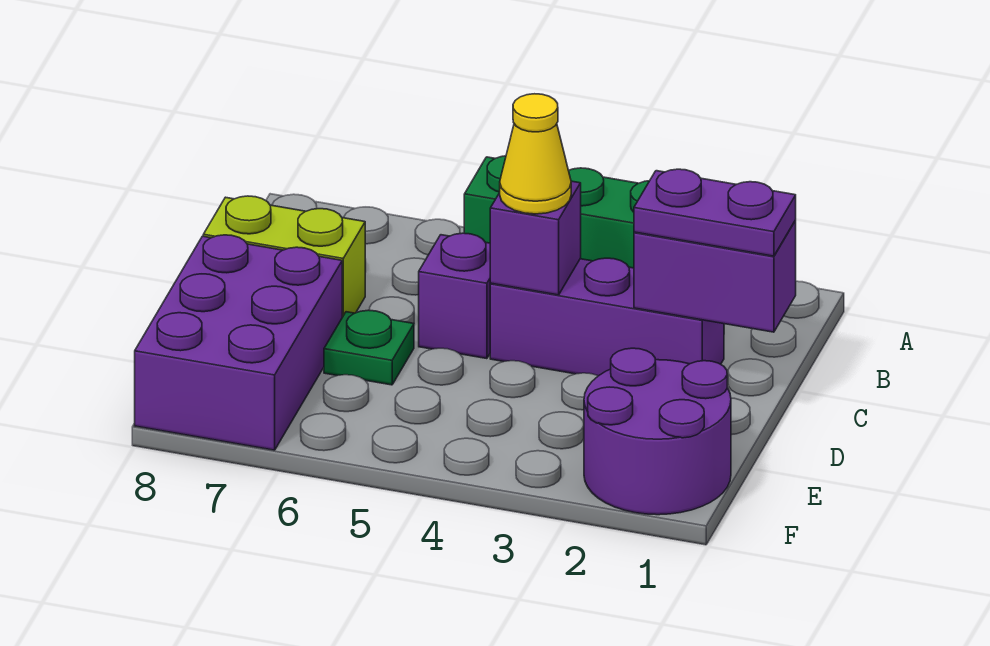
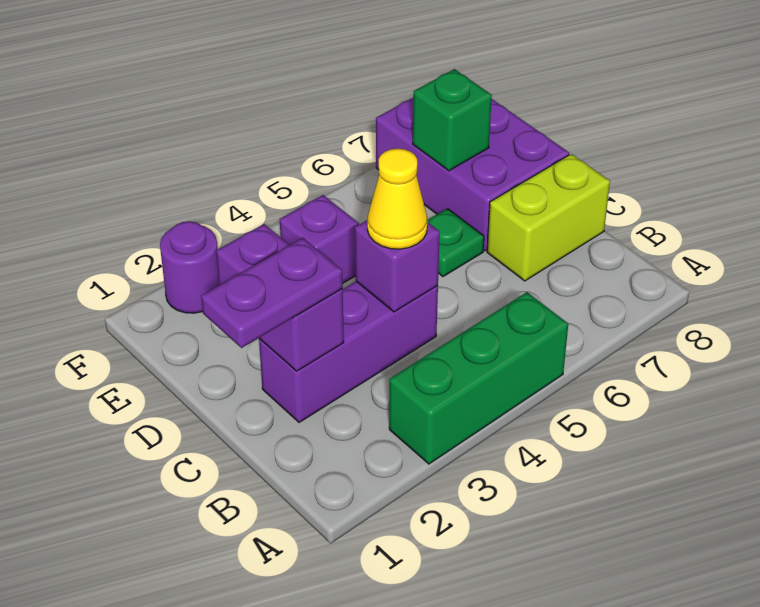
purple 1x2 brick [634,220,796,332] -> purple 1x2 brick turned to [216,224,344,371]
purple 1x1 brick [419,233,491,359] -> purple 1x1 brick moved to [280,195,359,283]
purple 2x2 round brick [584,348,731,515] -> purple 1x1 round brick [160,221,219,313]
none -> green 1x1 brick [413,69,492,171]

